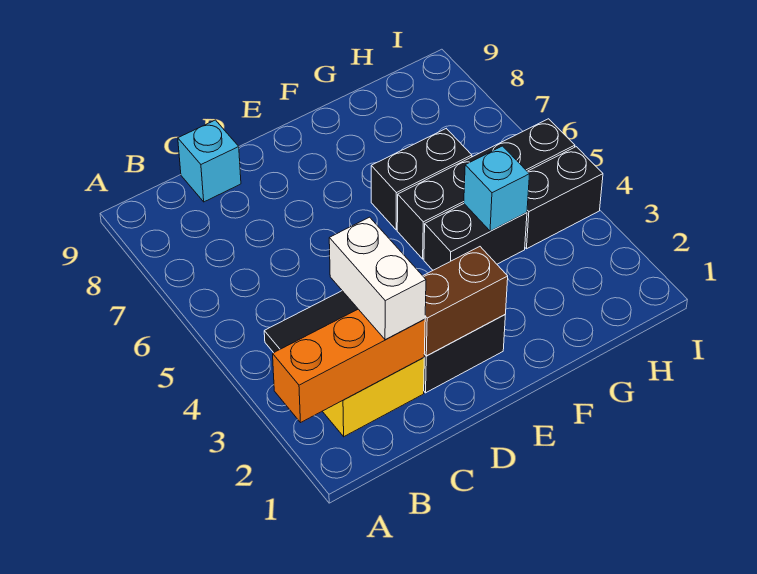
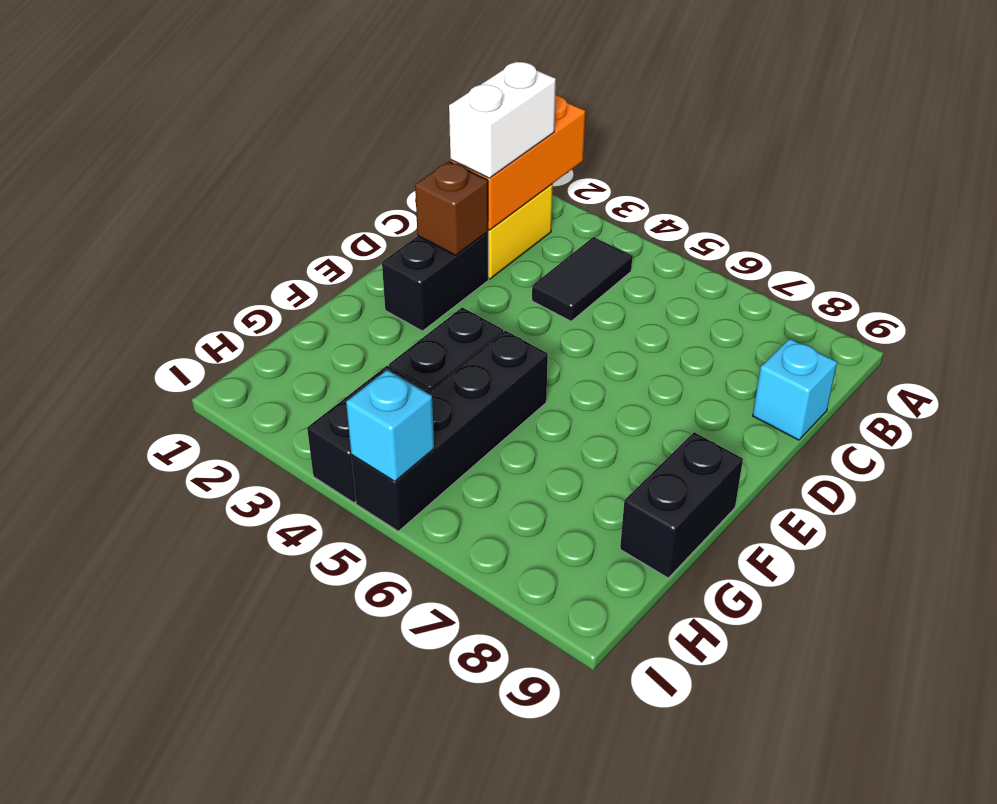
white 1x2 brick [329,217,426,340] -> white 1x2 brick turned to [449,62,556,178]
brown 1x2 brick [423,247,508,356] -> brown 1x1 brick [415,161,488,255]
black 1x2 brick [371,129,472,230] -> black 1x2 brick moved to [620,432,743,578]
cyan 1x1 brick [464,146,530,231] -> cyan 1x1 brick moved to [346,370,434,481]

